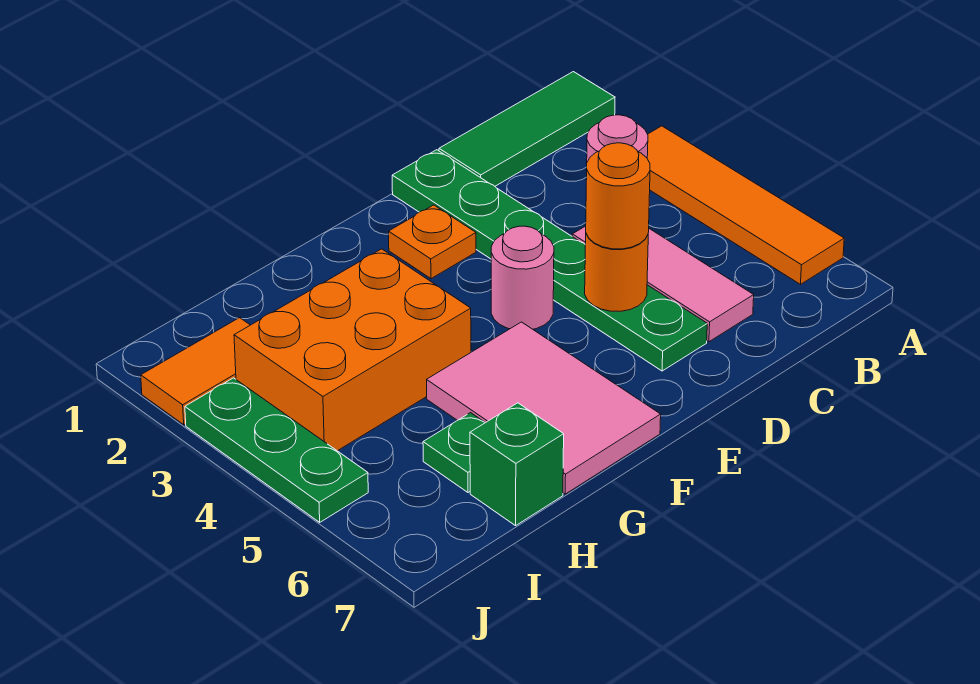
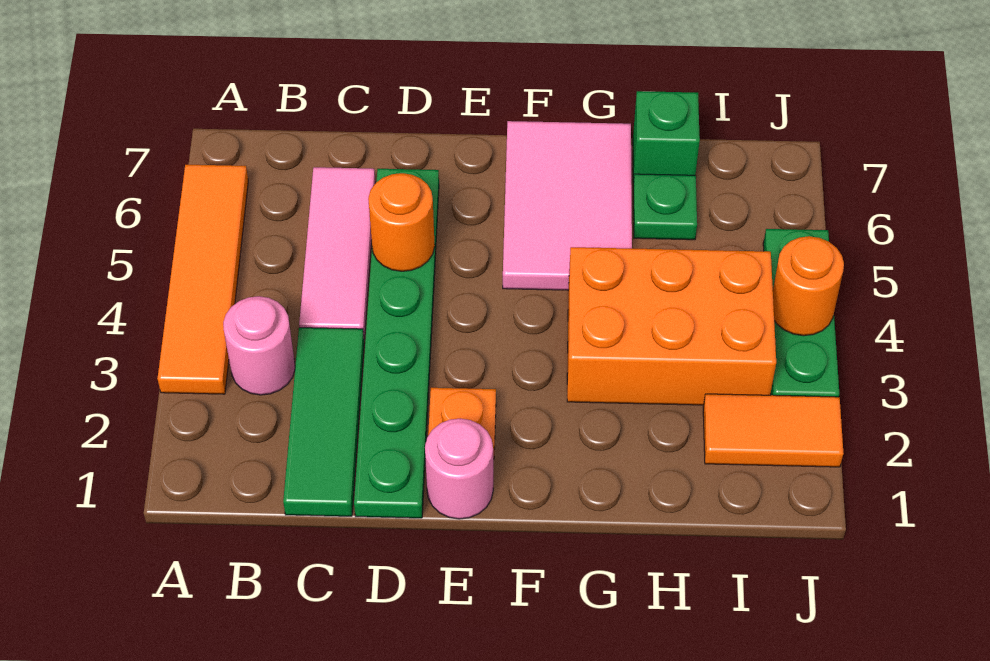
green 1x3 tile [439,72,615,186] -> green 1x3 tile turned to [283,328,364,516]
orange 1x1 round brick [586,143,650,249] -> orange 1x1 round brick moved to [773,236,844,336]
pink 1x1 round brick [491,226,554,329] -> pink 1x1 round brick moved to [425,419,493,519]

